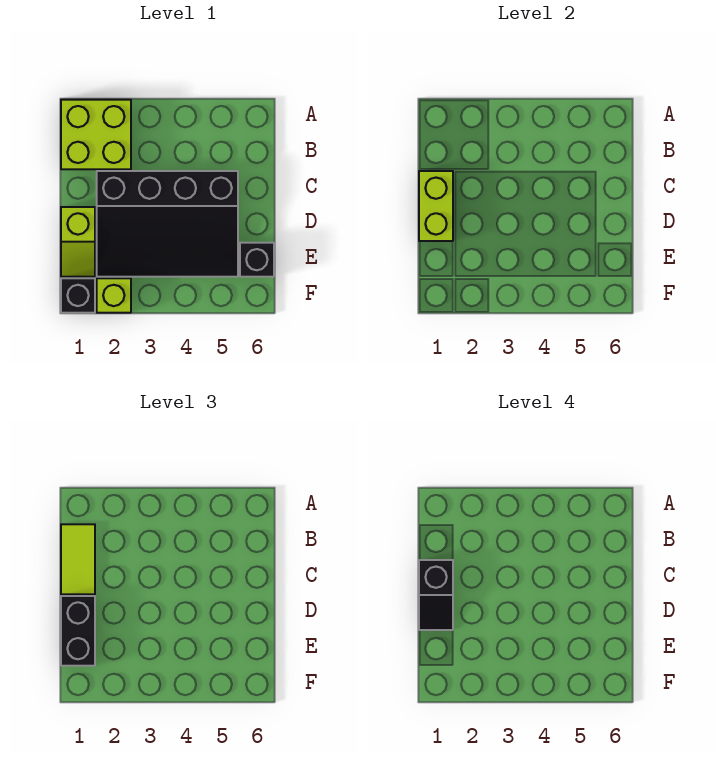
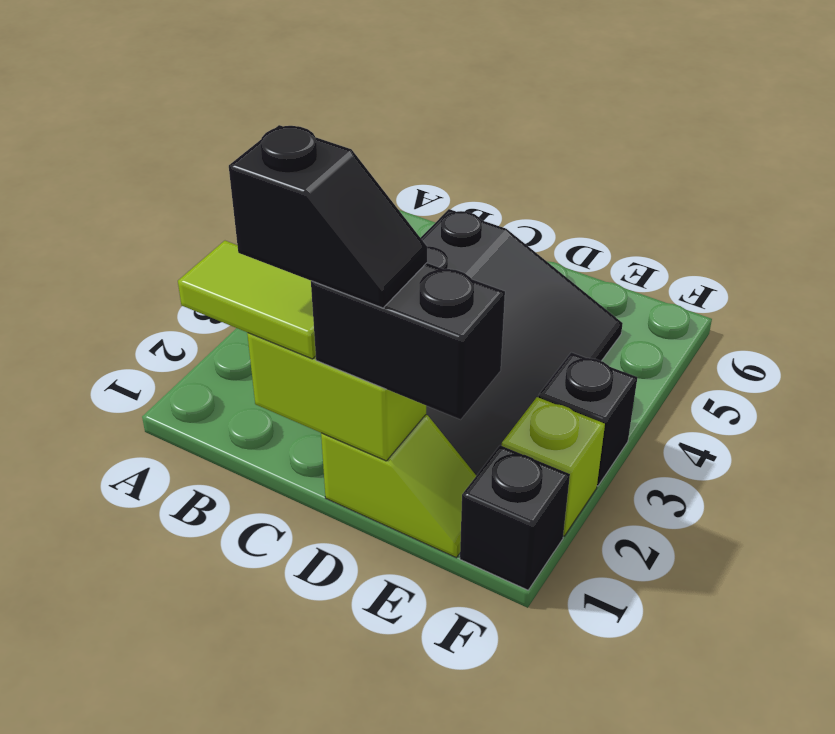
lime 2x2 brick [61,100,131,169] -> none
black 1x1 brick [240,243,274,277] -> black 1x1 brick moved to [538,352,637,486]

